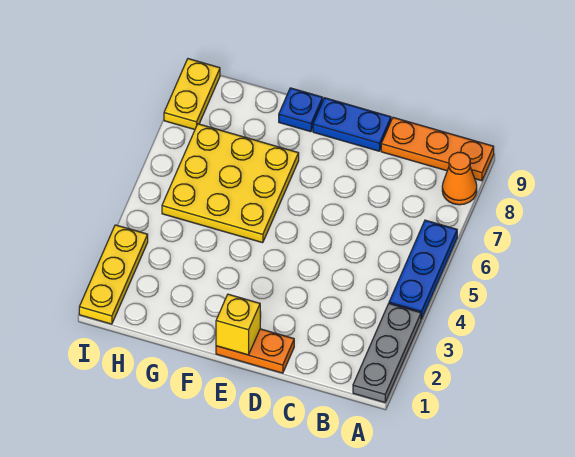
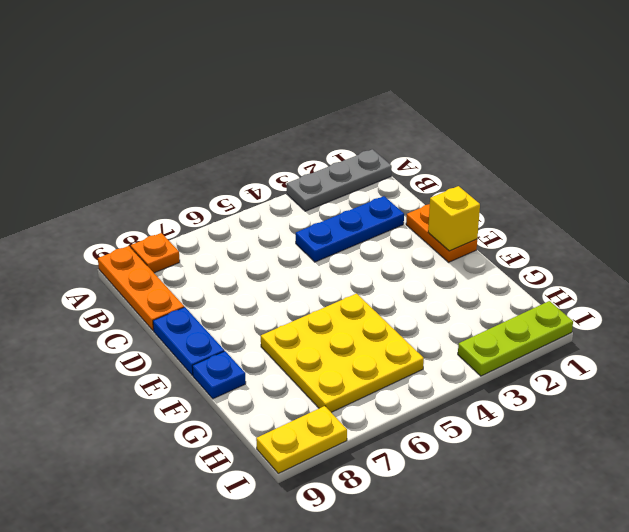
blue 1x3 plate [389,220,457,319] -> blue 1x3 plate moved to [296,196,404,262]
orange 1x1 cone [442,152,477,205] -> orange 1x1 plate [131,233,180,273]
yellow 1x3 plate [79,225,148,324] -> lime 1x3 plate [458,301,573,376]

